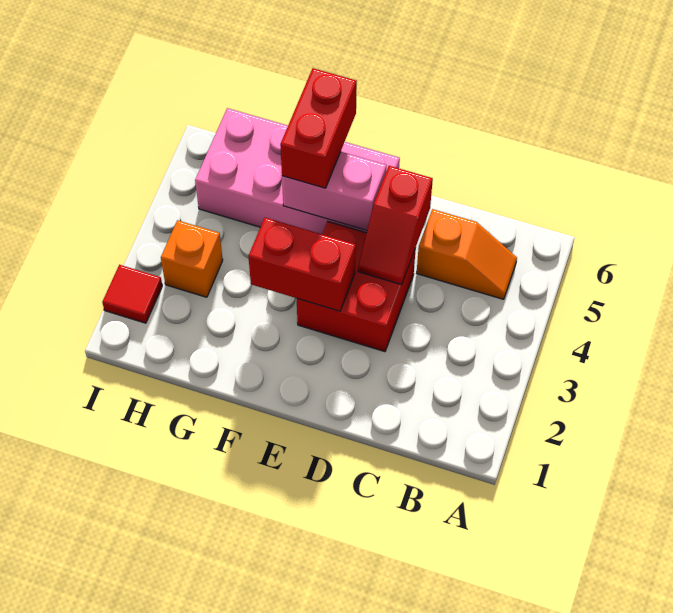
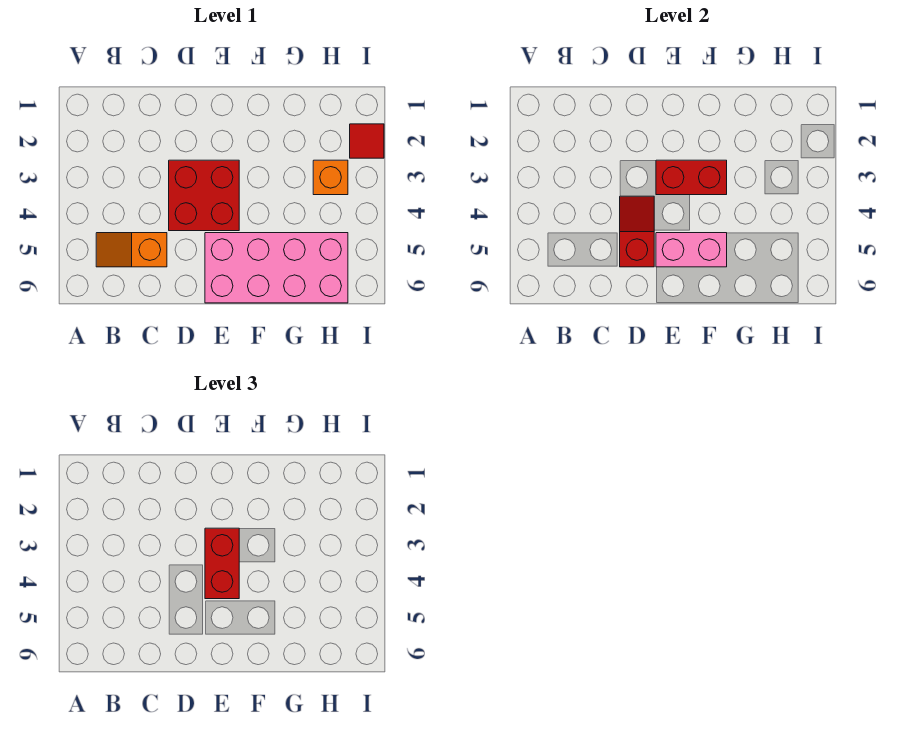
red 1x2 brick [280,68,357,188] -> red 1x2 brick moved to [205,528,239,599]

